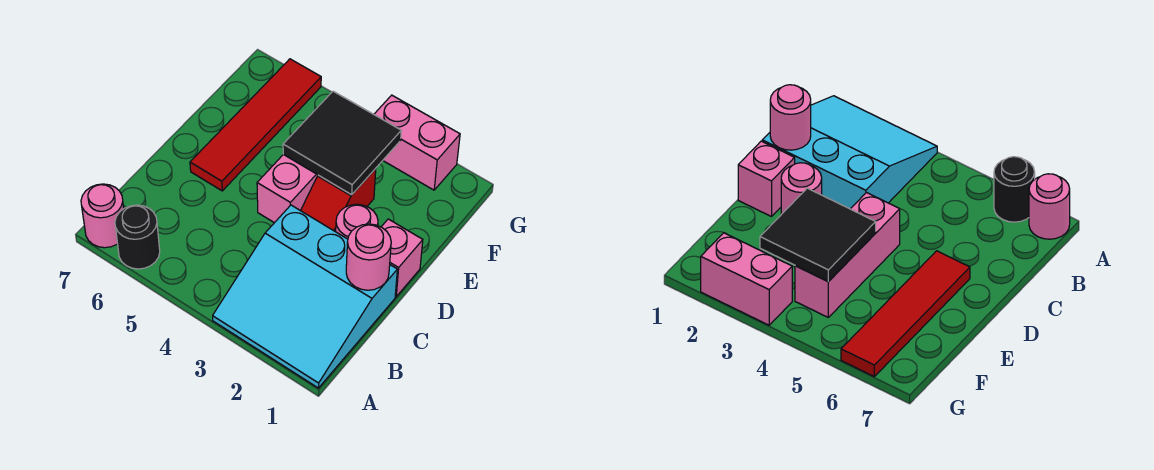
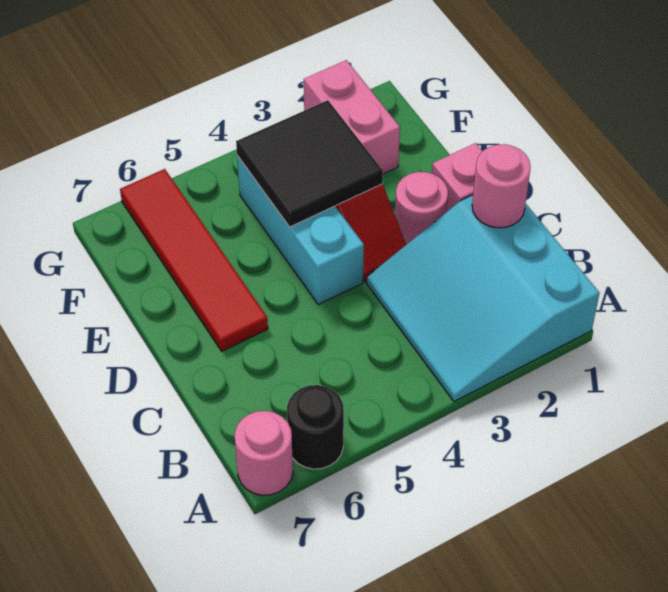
cyan 3x3 slope [213,205,397,388] -> cyan 3x3 slope turned to [367,195,599,402]
pink 1x3 brick [257,154,318,223] -> cyan 1x3 brick [237,156,364,305]
pink 1x2 brick [374,95,460,190] -> pink 1x2 brick turned to [304,60,400,174]

